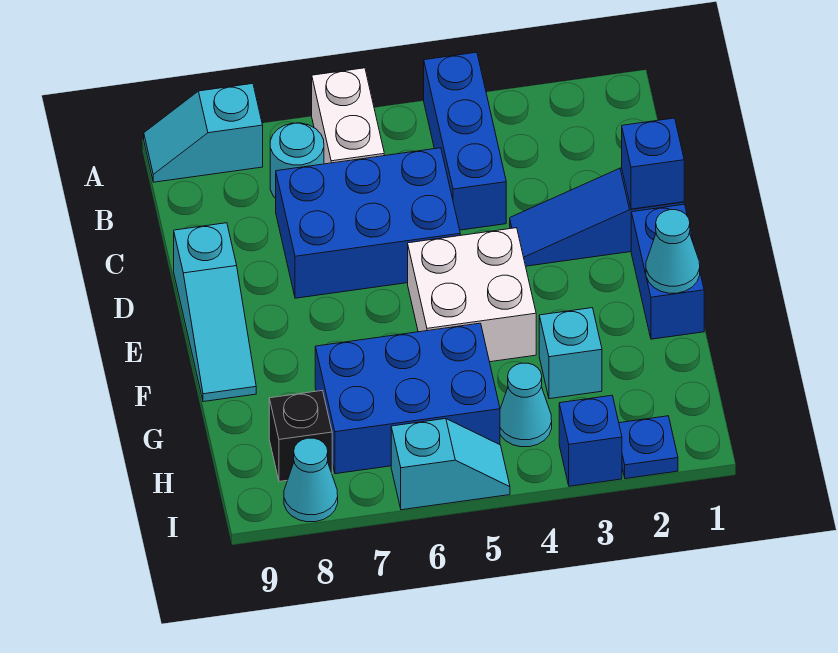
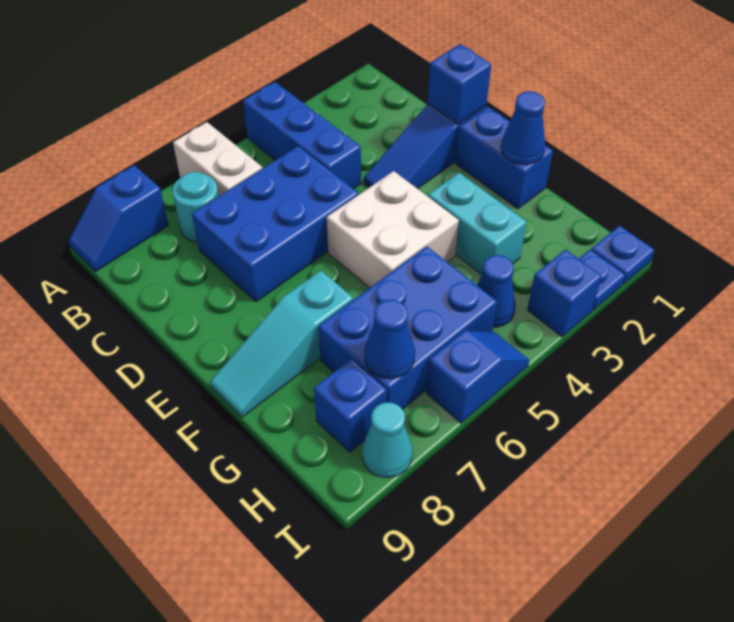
cyan 1x2 slope [144,84,263,182] -> blue 1x2 slope [68,165,168,271]
cyan 1x3 slope [174,223,256,402] -> cyan 1x3 slope turned to [210,271,353,417]
cyan 1x1 cone [646,210,700,293] -> blue 1x1 cone [501,91,545,165]
cyan 1x1 brick [539,308,602,399] -> cyan 1x2 brick [428,173,527,275]
cyan 1x1 cone [500,363,552,447] -> blue 1x1 cone [477,255,515,327]
none -> blue 1x1 cone [364,300,415,379]
black 1x1 brick [269,391,332,481] -> blue 1x1 brick [314,359,387,452]
none -> blue 1x1 plate [591,226,654,284]
cyan 1x2 slope [391,419,510,510] -> blue 1x2 slope [426,330,529,423]

